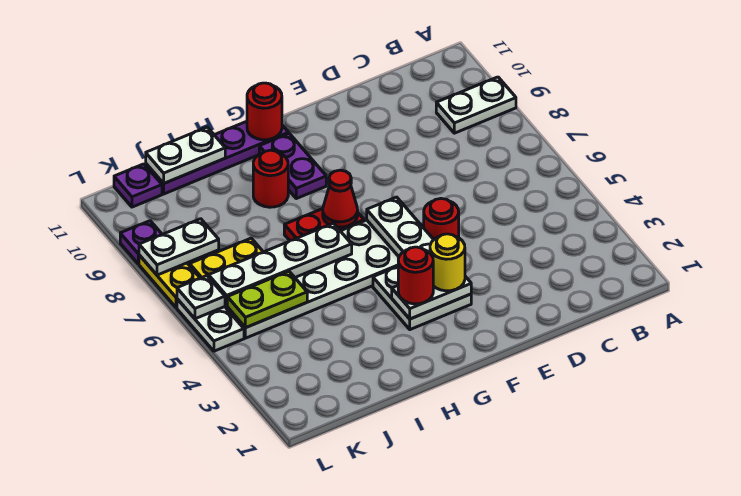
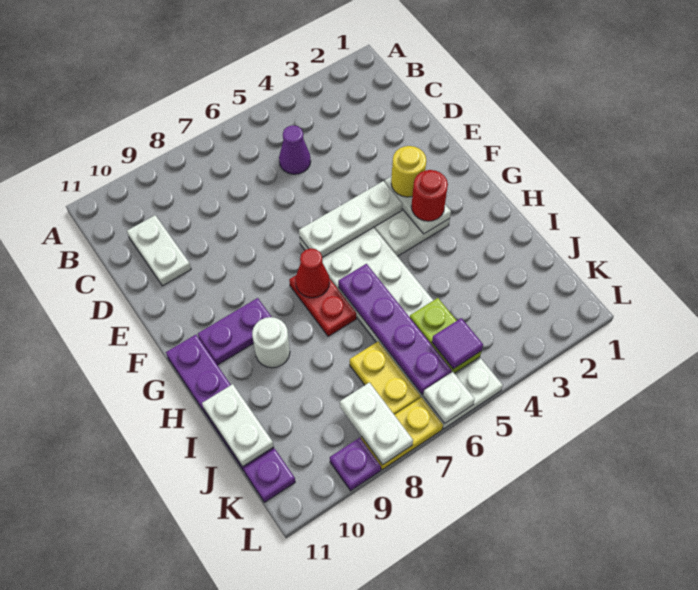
white 1x2 plate [436,77,516,133] -> white 1x2 plate moved to [127,215,191,286]
none -> purple 1x1 cone [279,125,311,174]
red 1x1 round brick [424,199,459,239] -> none
red 1x1 round brick [247,83,282,140] -> none
white 1x4 plate [209,223,352,306] -> purple 1x4 plate [338,264,452,394]
red 1x1 round brick [253,150,288,207] -> white 1x1 round brick [252,317,290,368]
none -> purple 1x1 tile [432,318,483,369]

